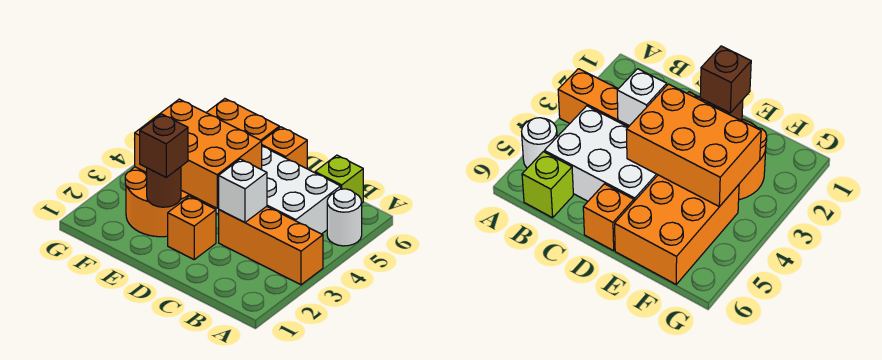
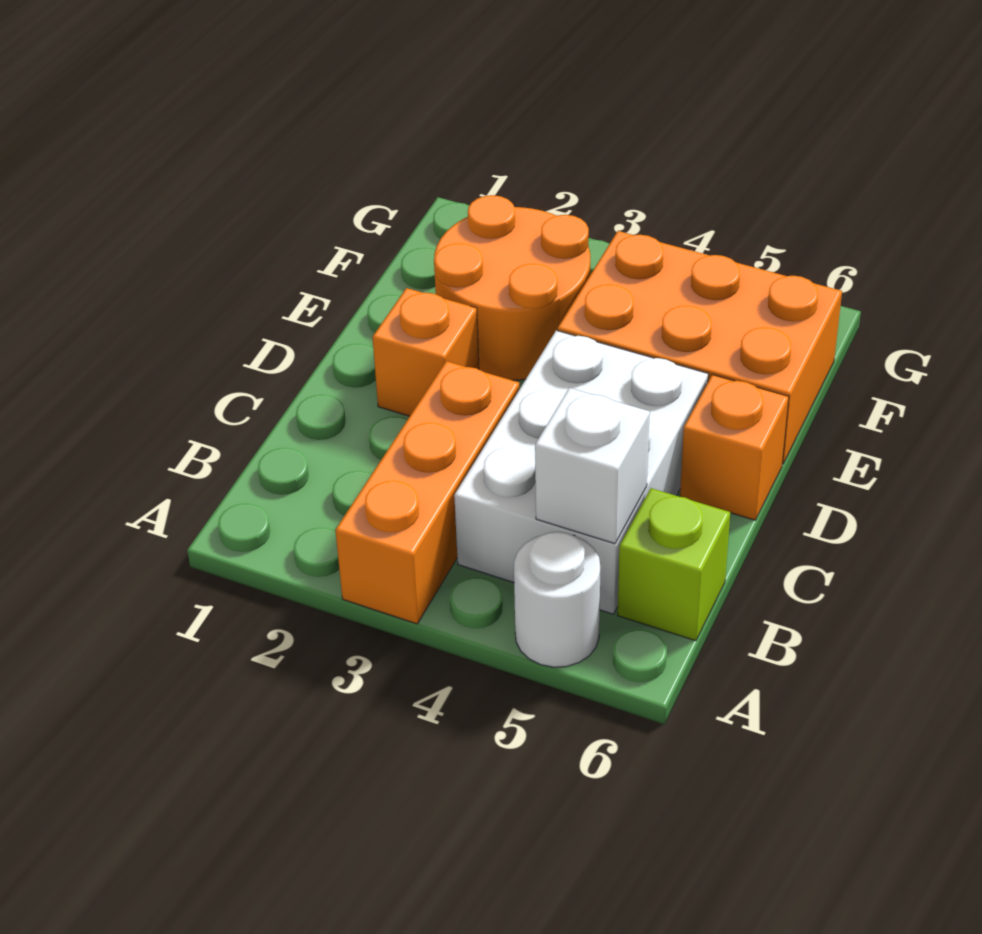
white 1x1 brick [219,159,267,222] -> white 1x1 brick moved to [535,388,650,544]
orange 2x3 brick [135,99,262,208] -> none
brown 1x1 round brick [147,167,181,207] -> none
brown 1x1 brick [140,114,188,177] -> none

